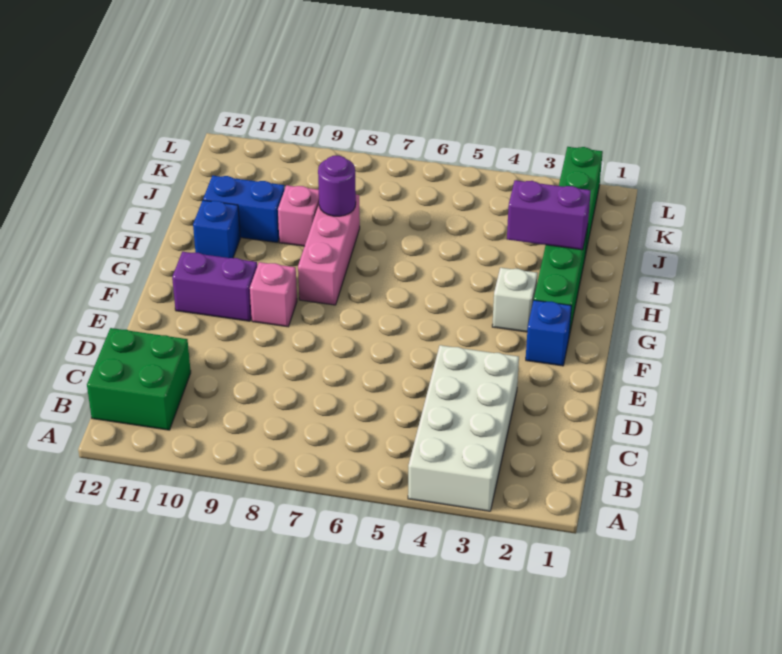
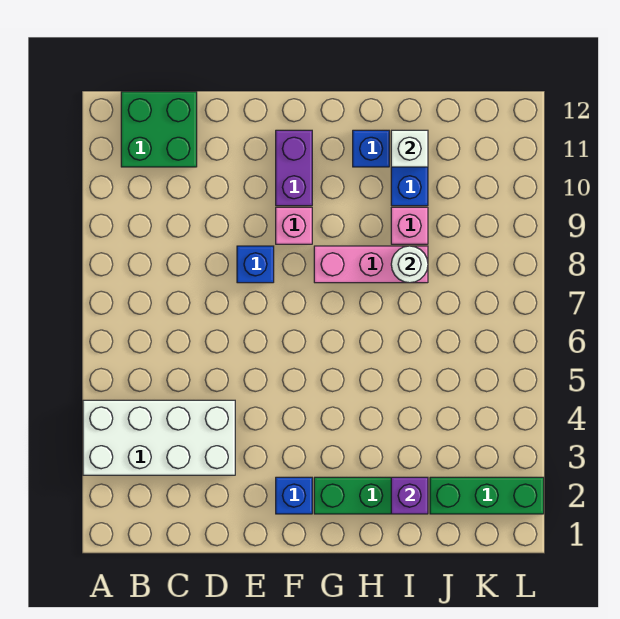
none -> blue 1x1 brick [237,246,274,283]
white 1x1 brick [492,268,538,332] -> white 1x1 brick moved to [391,130,428,167]
purple 1x2 brick [507,180,591,250] -> purple 1x1 brick [391,477,428,514]
purple 1x1 round brick [318,156,356,216] -> white 1x1 round brick [391,246,428,283]

